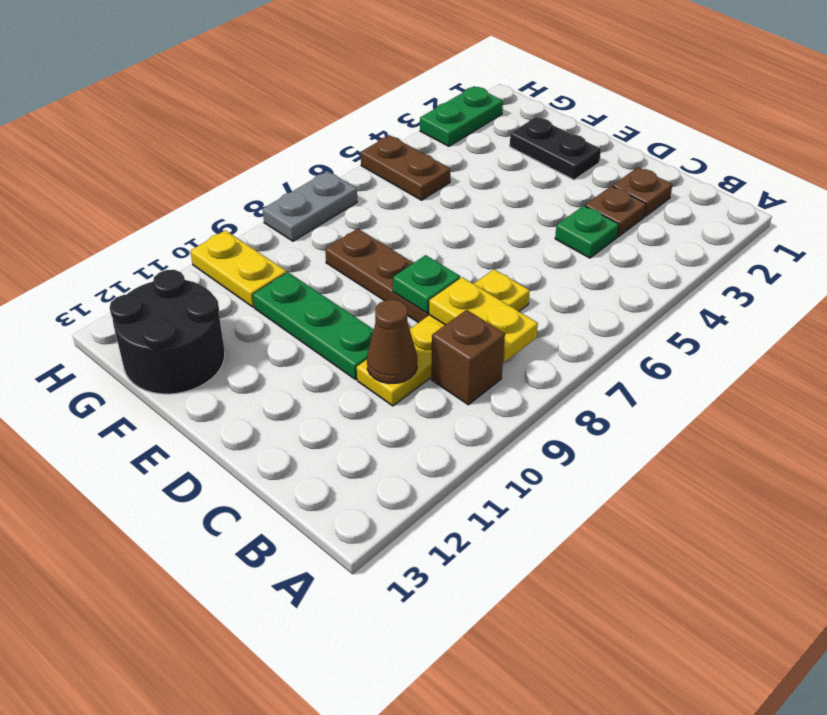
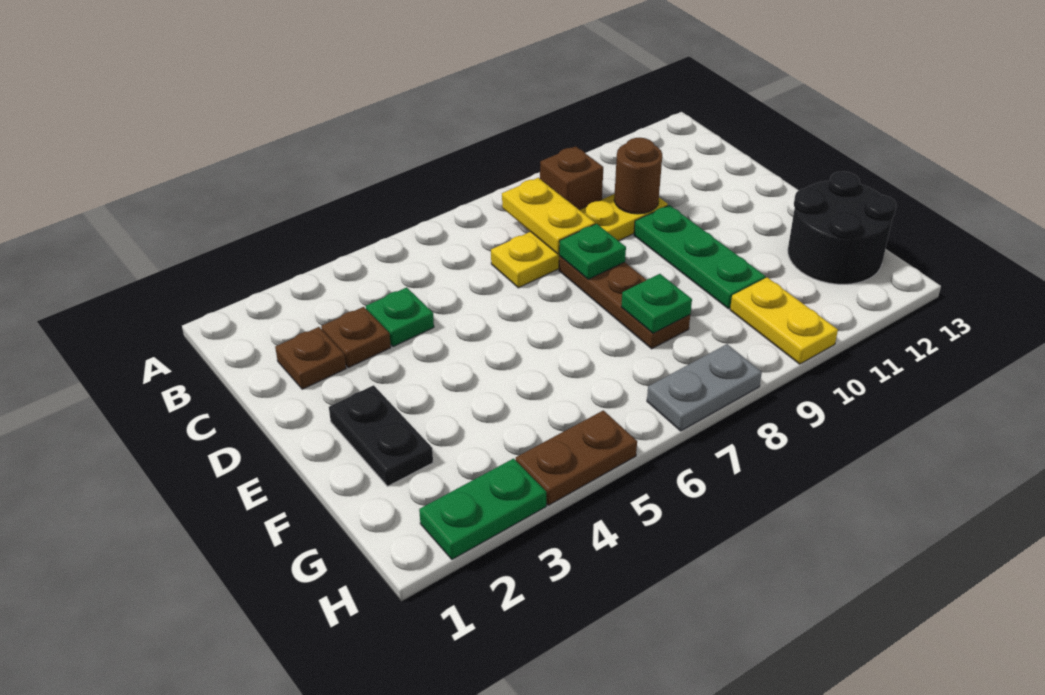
brown 1x1 cone [367,300,417,384] -> brown 1x1 round brick [614,138,662,214]
none -> green 1x1 plate [621,274,692,333]
brown 1x2 plate [361,135,451,200] -> brown 1x2 plate turned to [516,410,637,505]

